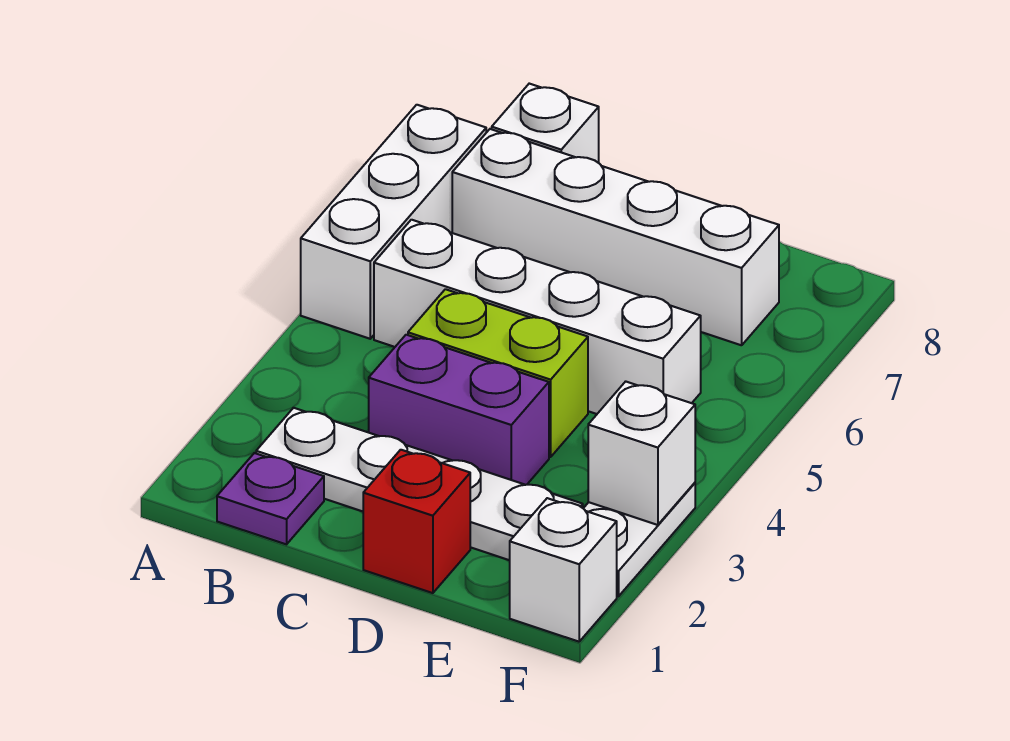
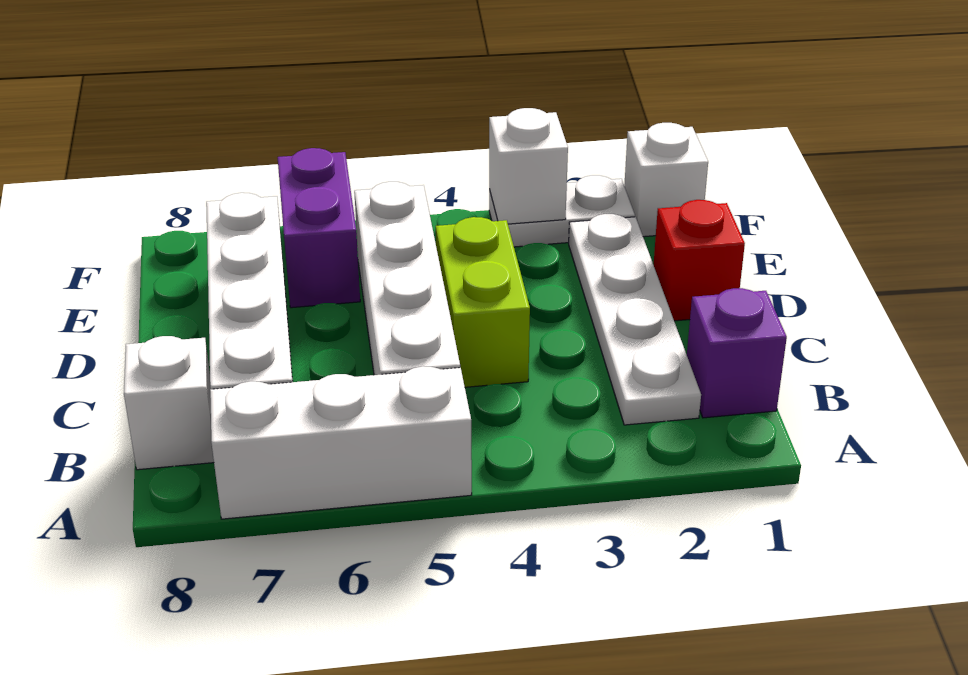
purple 1x1 plate [217,453,324,544] -> purple 1x1 brick [687,288,787,418]
purple 1x2 brick [369,335,549,485] -> purple 1x2 brick moved to [278,148,360,308]

